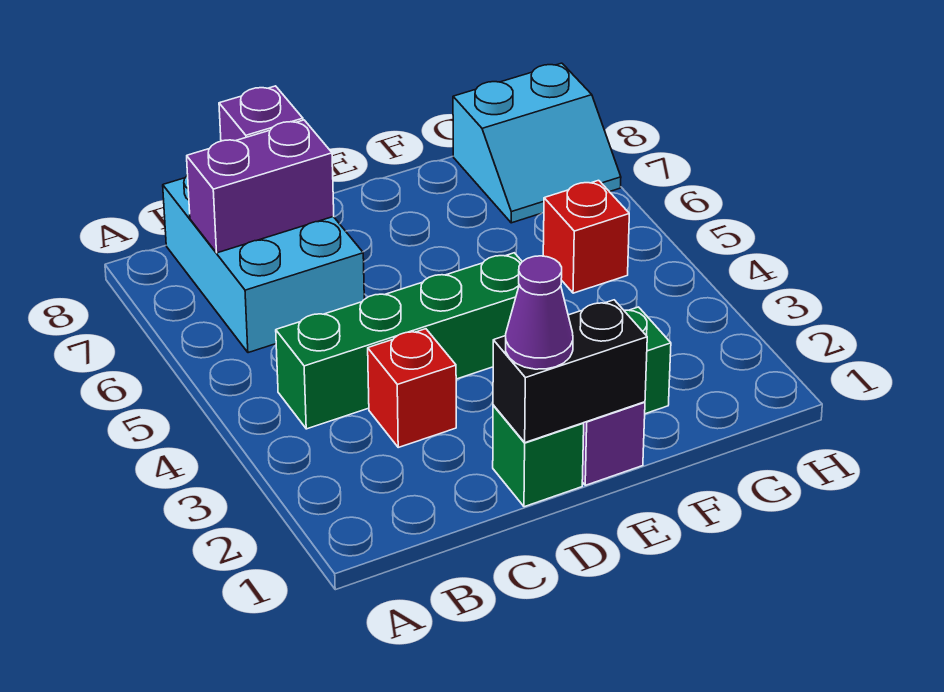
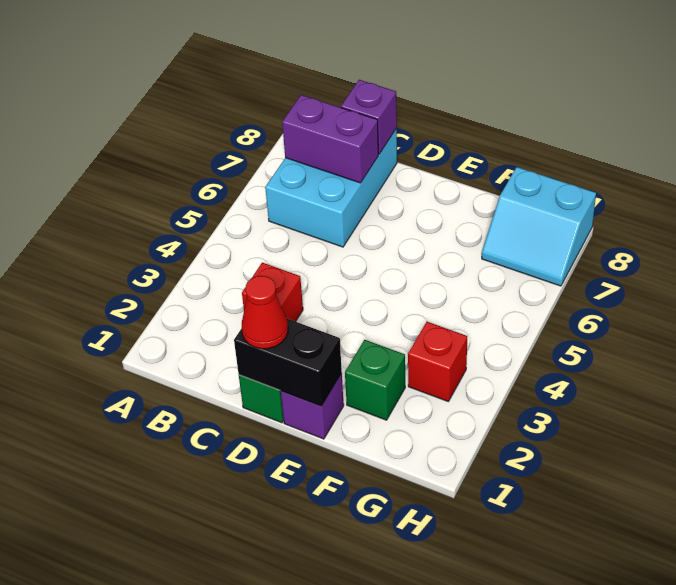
green 1x4 brick [276,253,522,429] -> none
purple 1x1 cone [506,256,573,369] -> red 1x1 cone [242,276,288,349]
red 1x1 brick [543,180,629,293] -> red 1x1 brick moved to [408,322,467,402]

